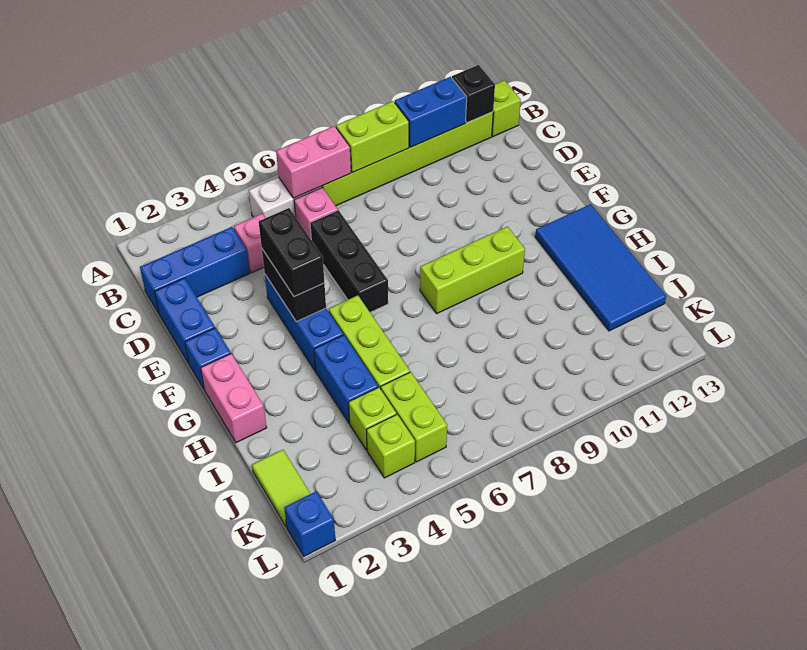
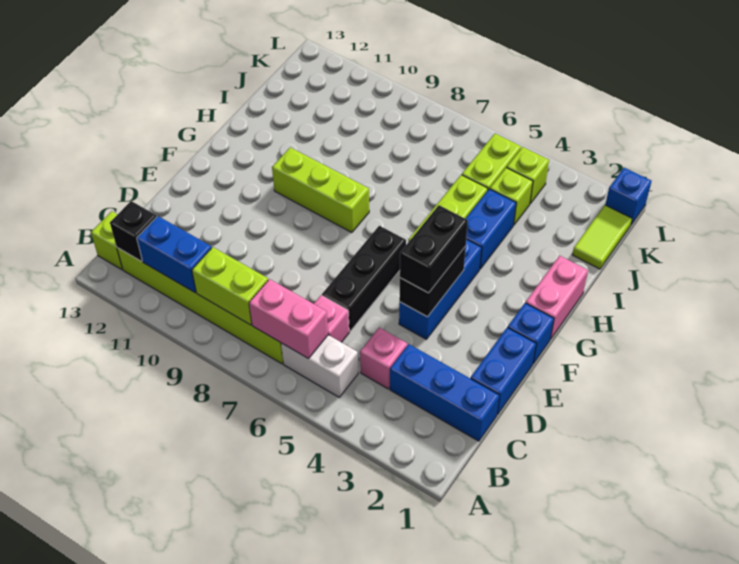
blue 2x4 tile [535,204,666,331] -> none

